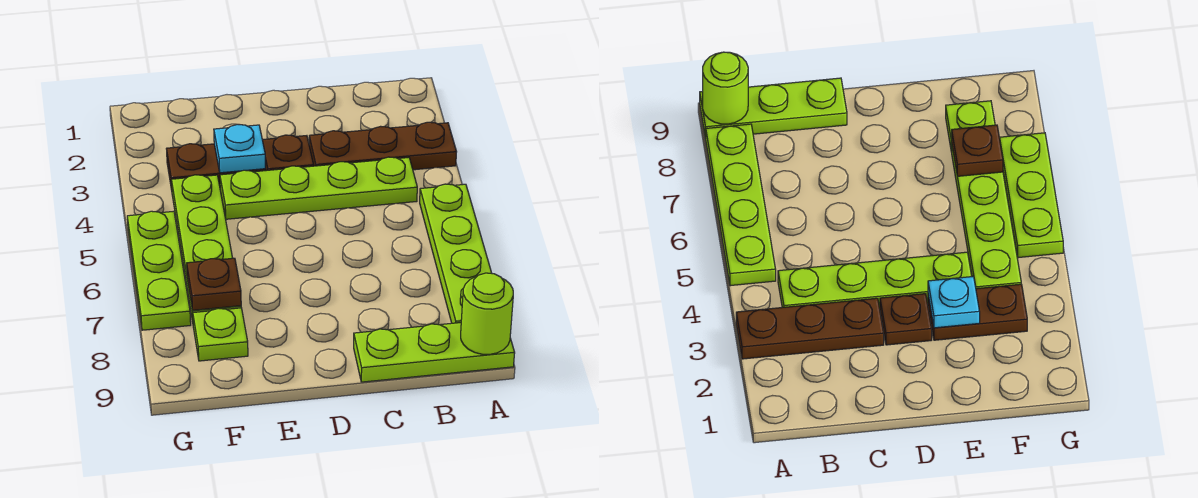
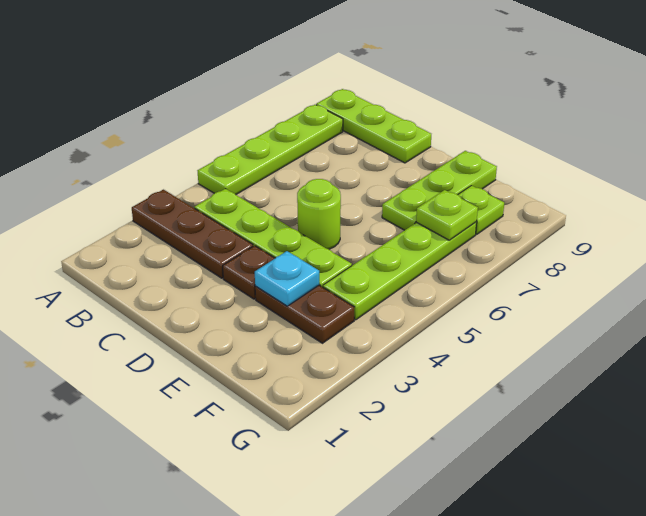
lime 1x1 round brick [461,273,513,354] -> lime 1x1 round brick moved to [297,179,341,249]
brown 1x1 plate [187,258,241,310] -> lime 1x1 plate [416,190,478,240]
lime 1x3 plate [127,211,191,330] -> lime 1x3 plate moved to [382,151,497,230]

